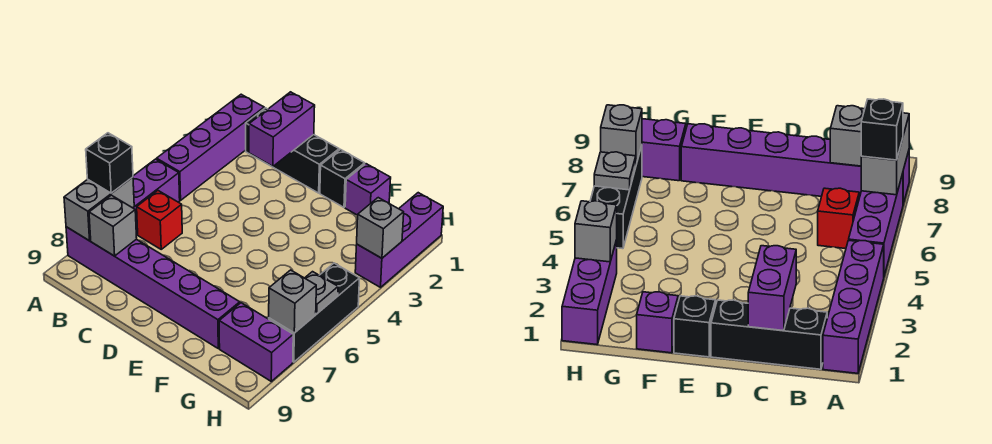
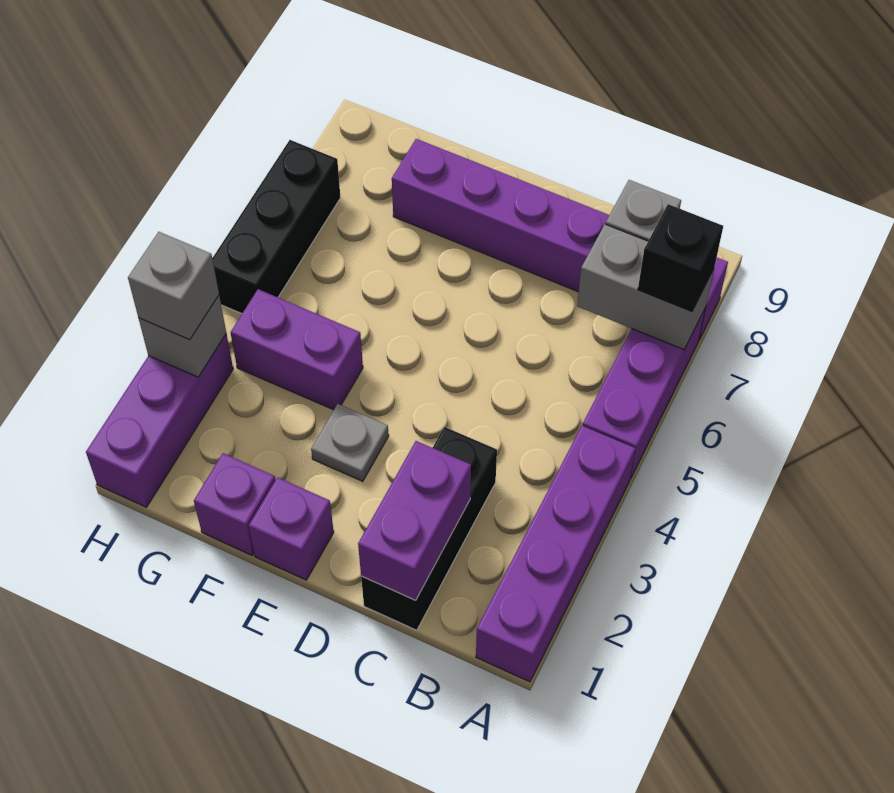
grey 1x2 brick [64,177,134,241] -> grey 1x2 brick turned to [577,224,714,350]
black 1x3 brick [246,108,339,193] -> black 1x3 brick turned to [361,427,497,630]
red 1x1 brick [137,191,182,249] -> none
black 1x1 brick [320,149,365,207] -> purple 1x1 brick [249,477,334,580]
purple 1x2 brick [219,303,293,381] -> purple 1x2 brick moved to [231,289,363,410]
grey 1x1 plate [305,272,338,314] -> grey 1x1 plate moved to [311,404,389,481]
grey 1x1 brick [269,270,316,333] -> grey 1x1 brick moved to [128,232,219,340]

